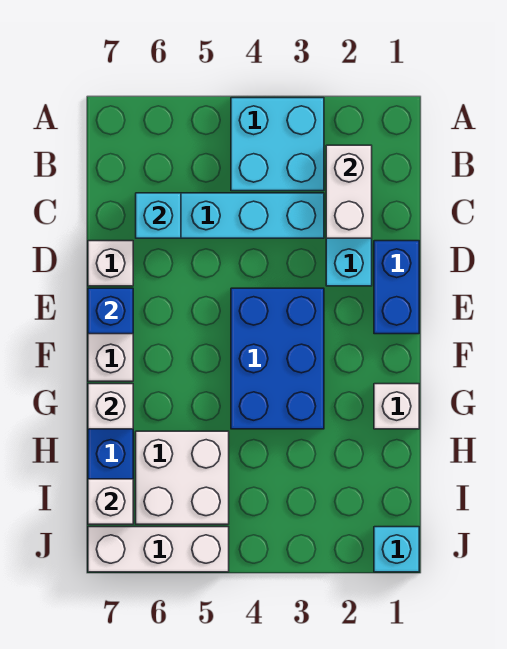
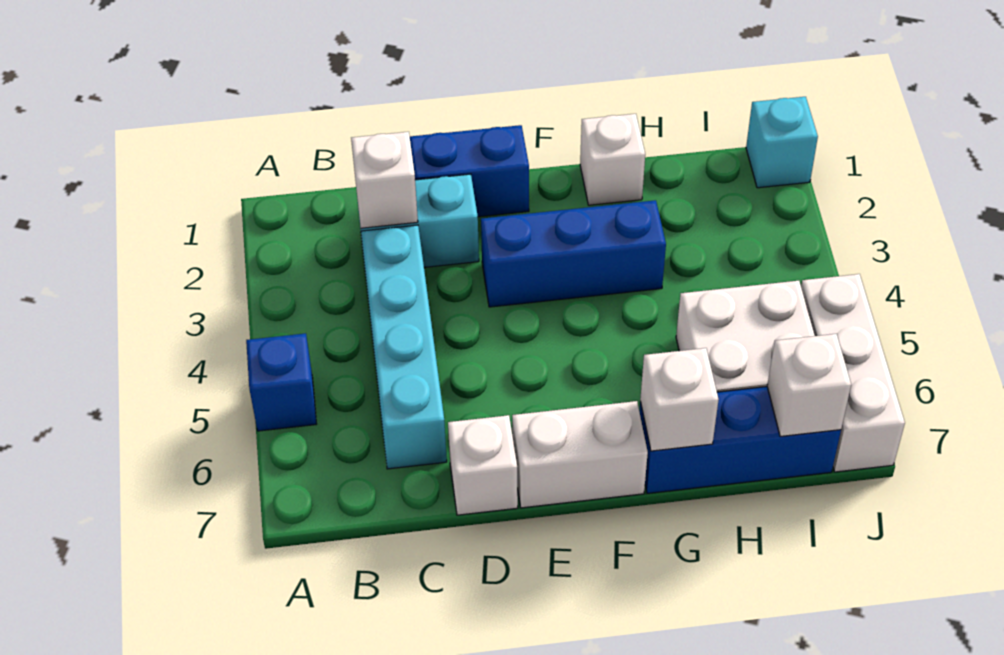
cyan 2x2 brick [231,98,324,191] -> none
white 1x2 brick [326,145,372,238] -> white 1x1 brick [351,132,418,228]
cyan 1x1 brick [136,193,181,238] -> none
blue 2x3 brick [231,288,324,429] -> blue 1x3 brick [481,200,666,307]
blue 1x1 brick [88,288,133,334] -> blue 1x1 brick moved to [246,333,316,431]

